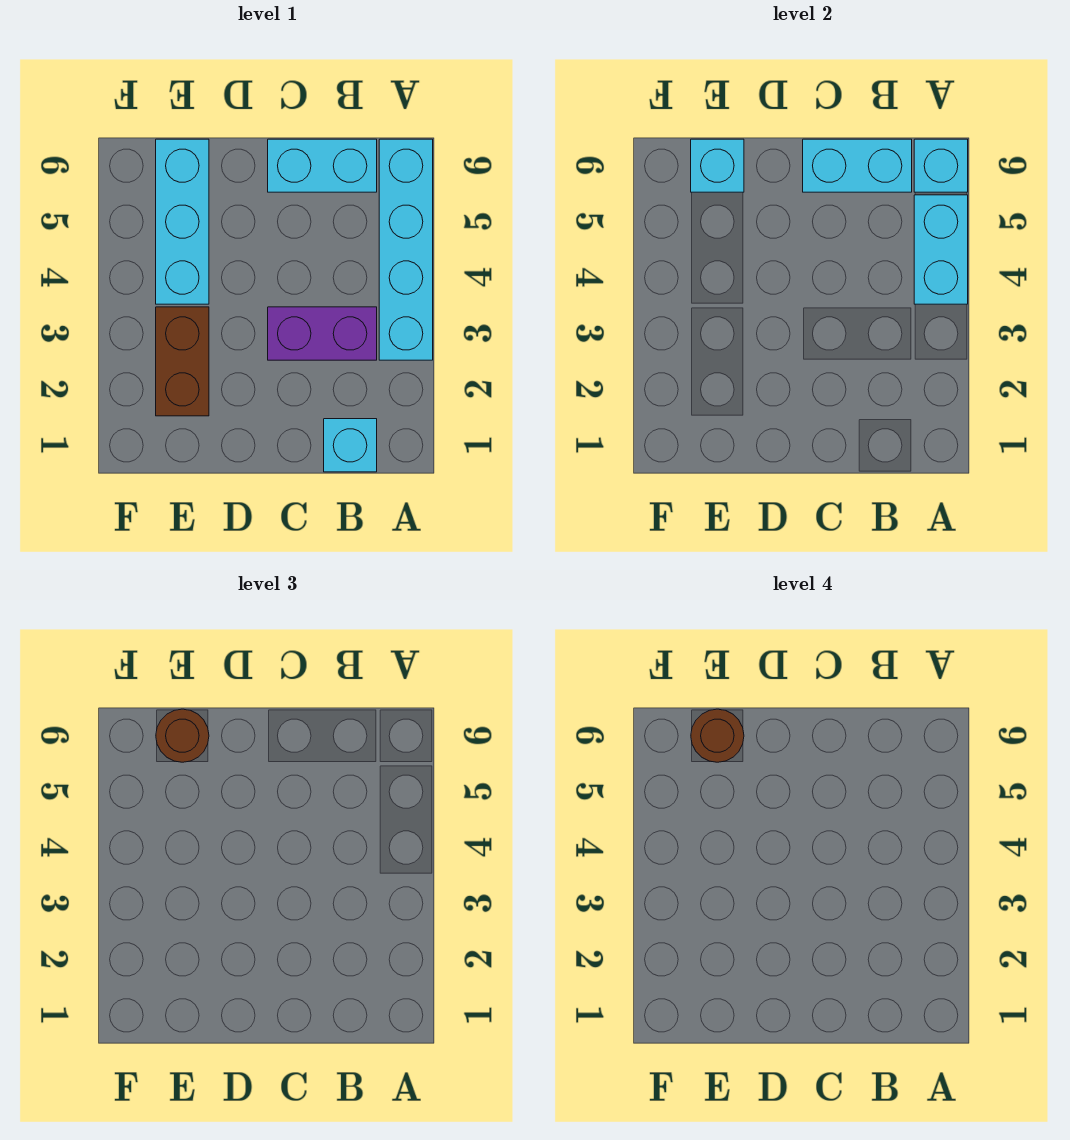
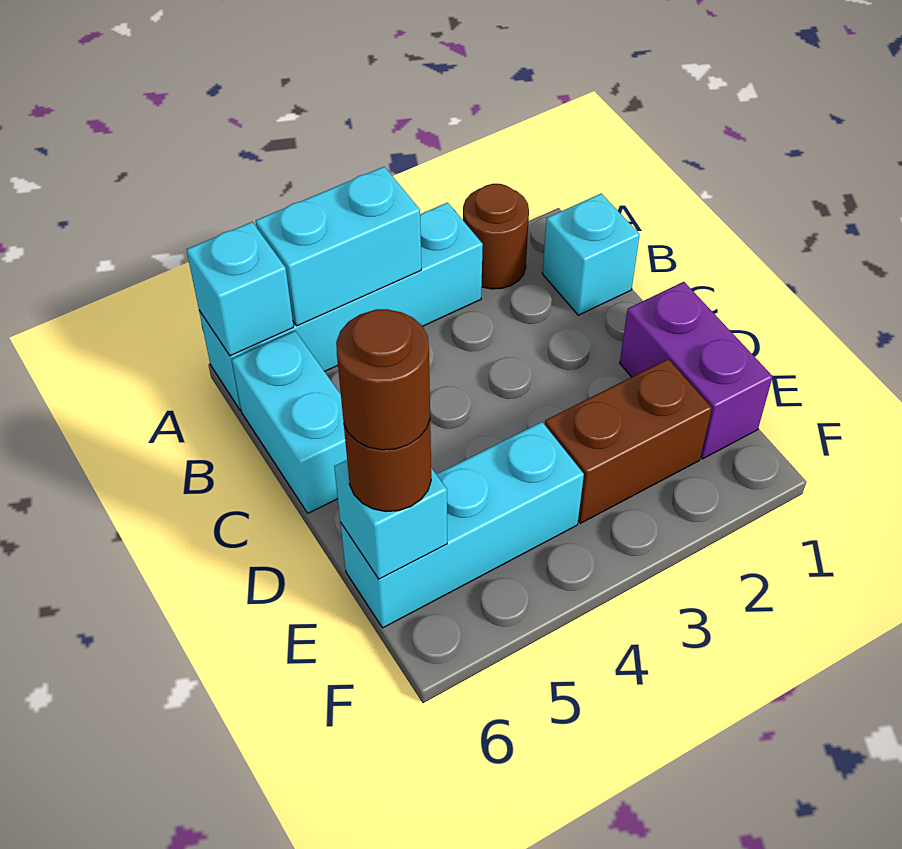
none -> brown 1x1 round brick [463,184,529,289]
purple 1x2 brick [268,307,377,360] -> purple 1x2 brick moved to [620,282,773,459]
cyan 1x2 brick [803,139,912,192] -> none

